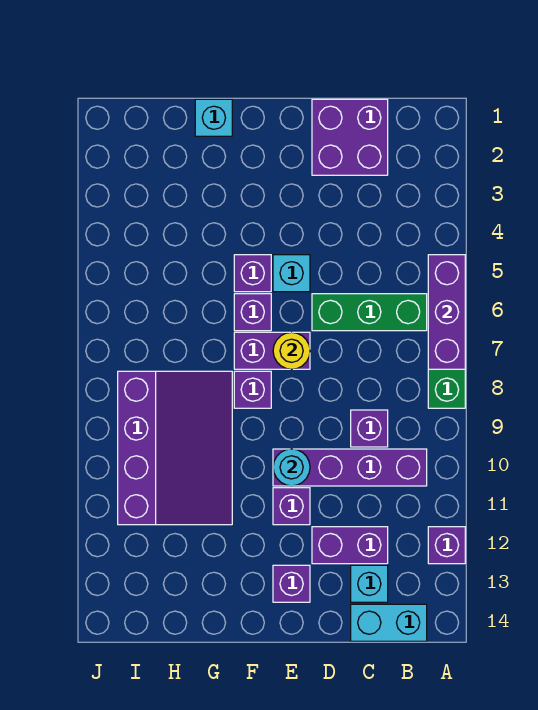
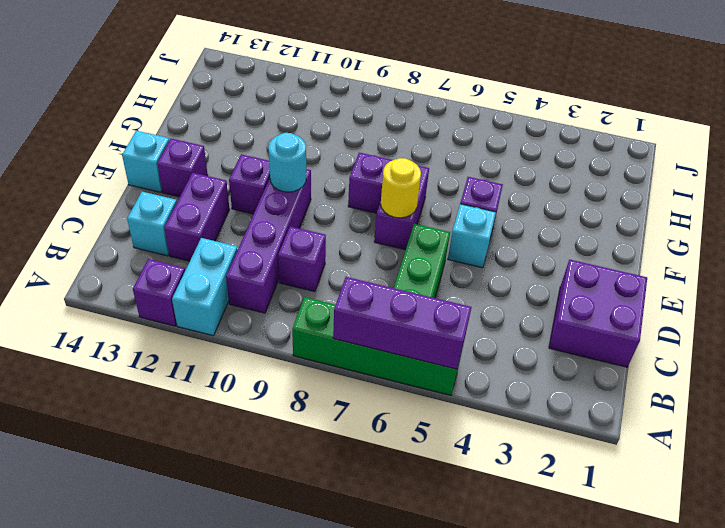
cyan 1x2 brick [351,604,427,641] -> cyan 1x2 brick moved to [172,238,238,336]
purple 1x1 brick [234,294,271,331] -> none
cyan 1x1 brick [195,99,232,136] -> cyan 1x1 brick moved to [122,131,169,192]
purple 3x4 slope [118,371,232,525] -> none

